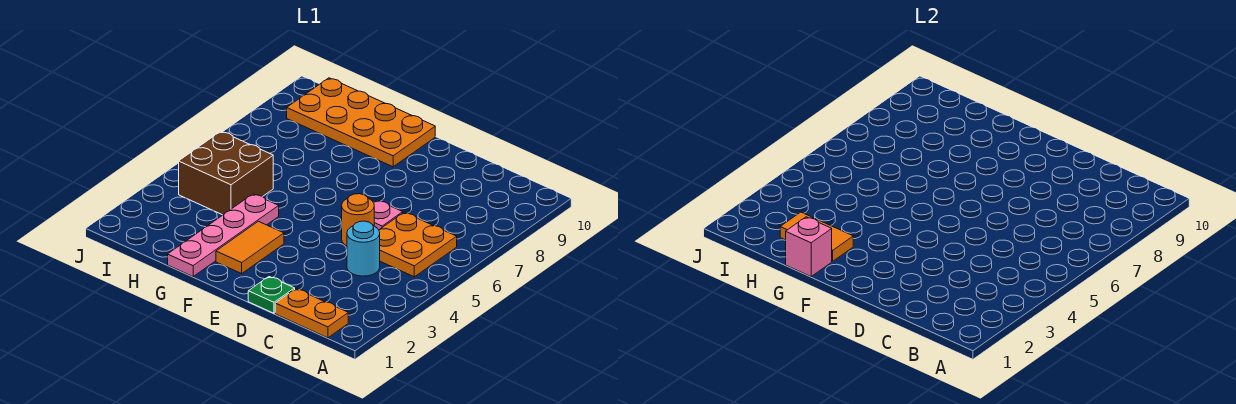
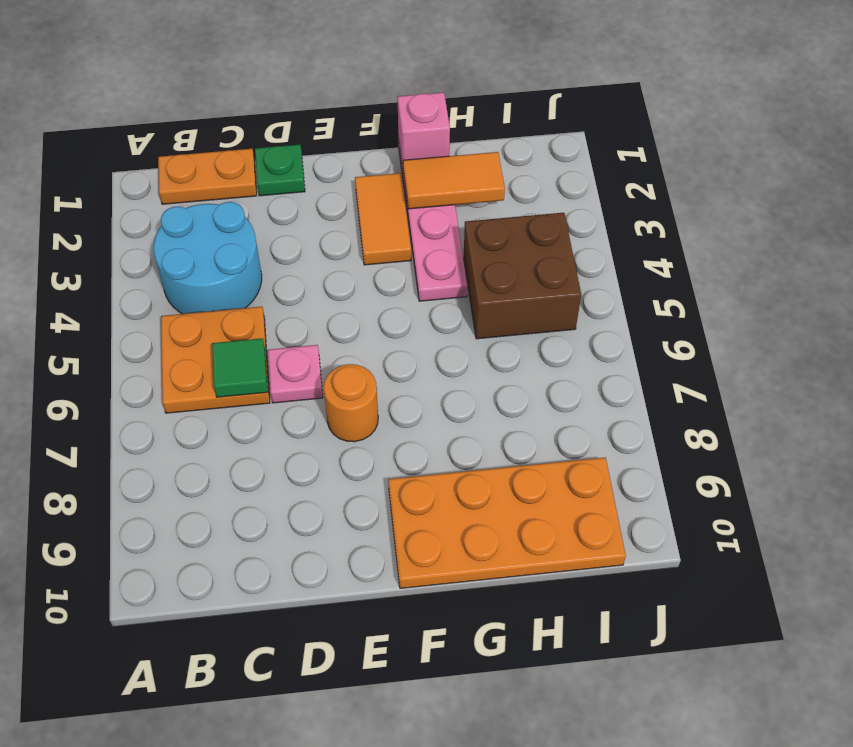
cyan 1x1 round brick [347,221,380,276] -> cyan 2x2 round brick [154,202,262,314]
none -> green 1x1 tile [212,338,268,397]
orange 1x1 round brick [342,194,374,246] -> orange 1x1 round brick moved to [324,364,378,442]

